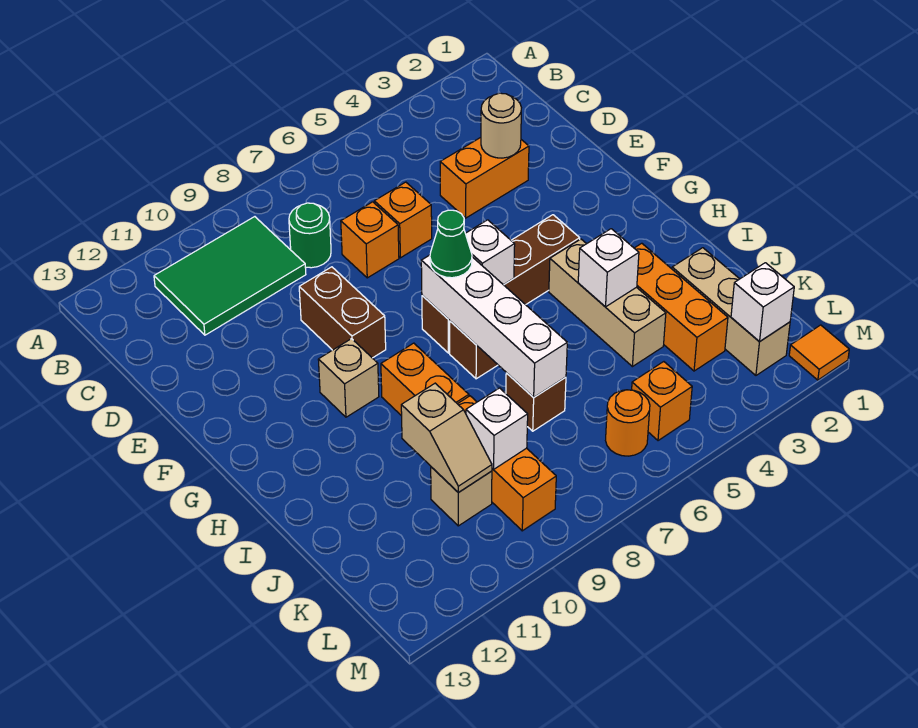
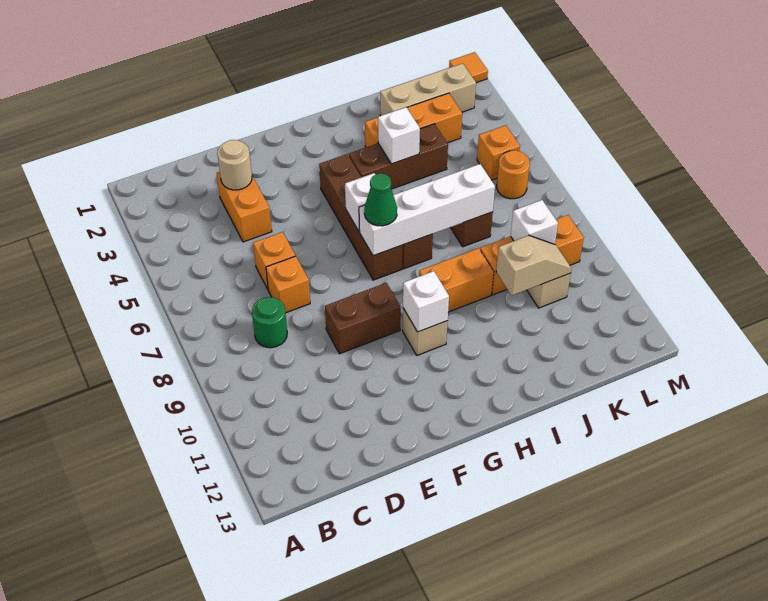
green 2x3 tile [154,217,306,335] -> none
tan 1x3 brick [549,239,666,367] -> brown 1x3 brick [349,124,448,189]
white 1x1 brick [731,263,794,342] -> white 1x1 brick moved to [403,271,449,332]

